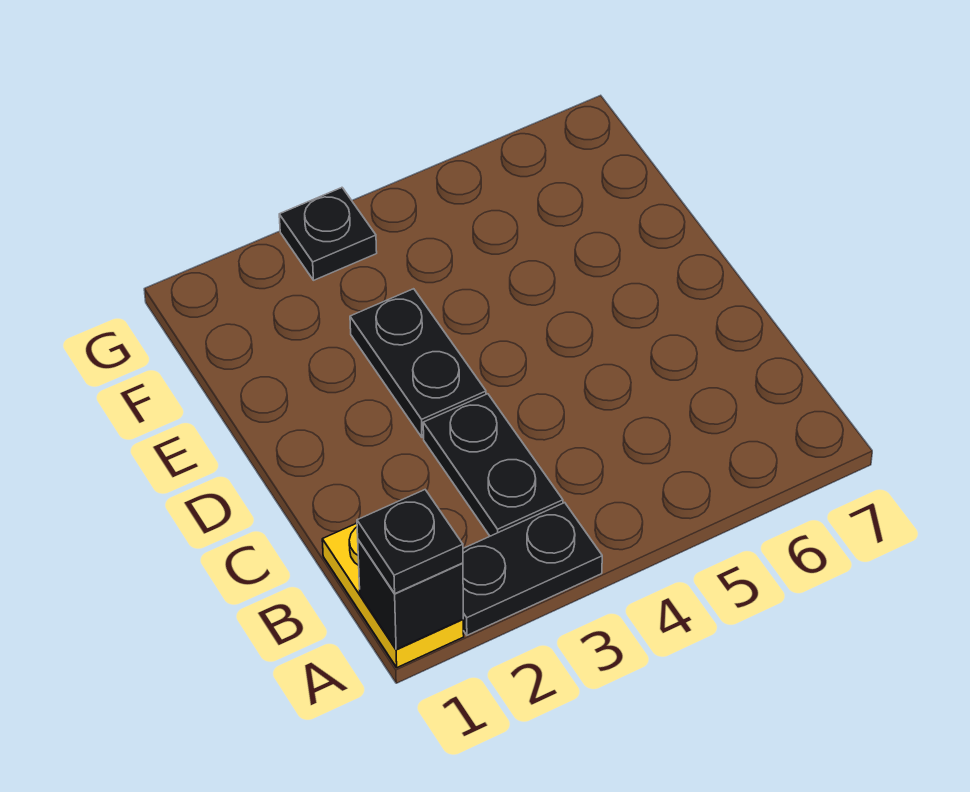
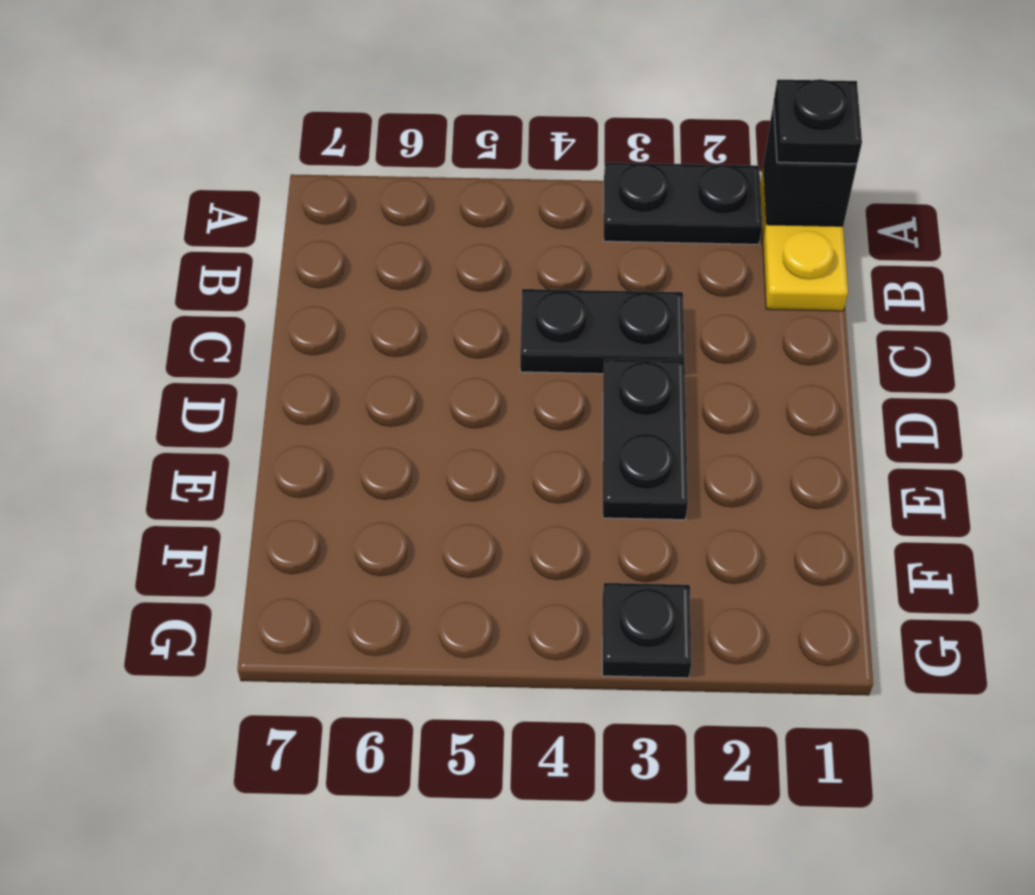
black 1x2 plate [423,394,563,536] -> black 1x2 plate turned to [520,289,685,374]

